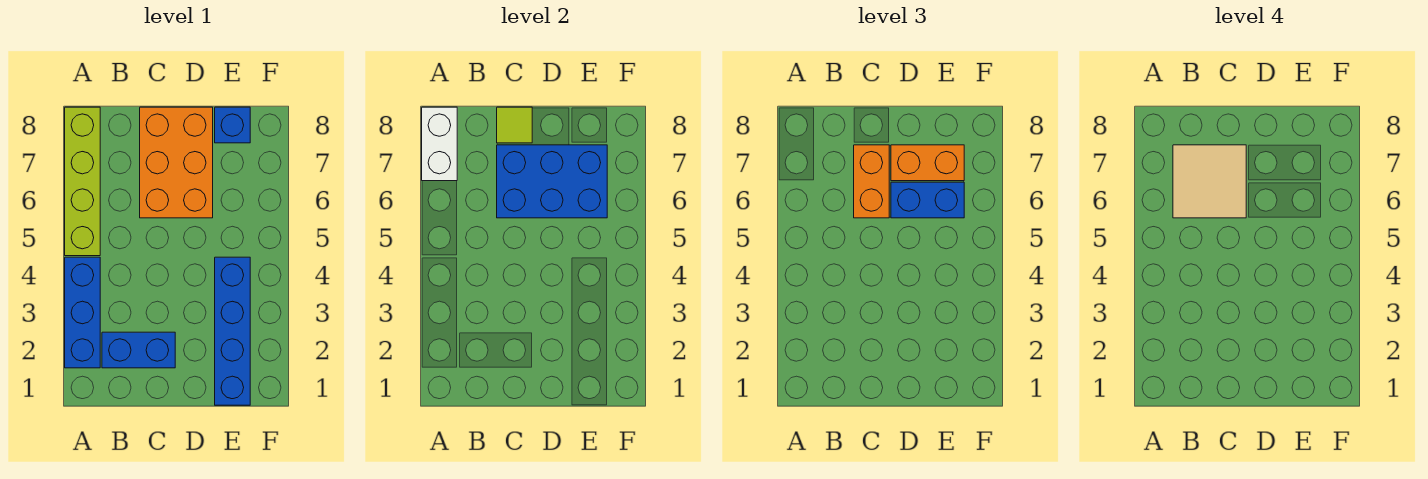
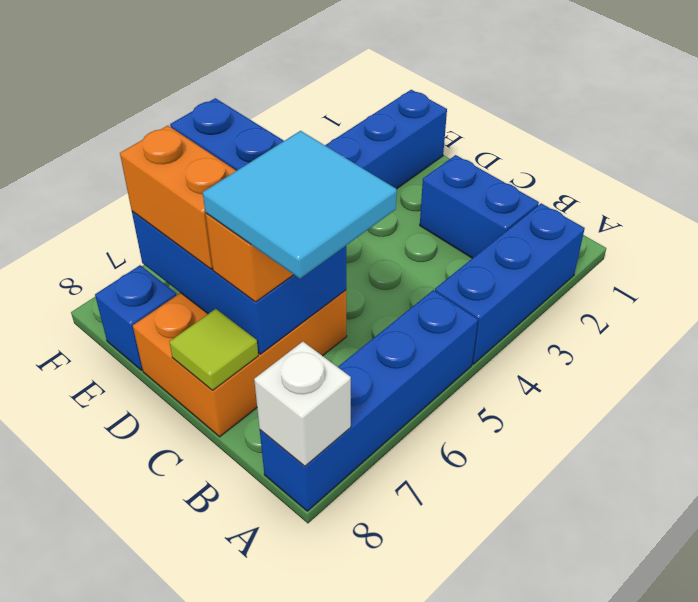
lime 1x4 brick [65,107,100,256] -> blue 1x4 brick [260,290,478,511]
white 1x2 brick [422,107,457,181] -> white 1x1 brick [254,342,351,466]
tan 2x2 tile [1173,145,1246,218] -> cyan 2x2 tile [203,131,397,279]

